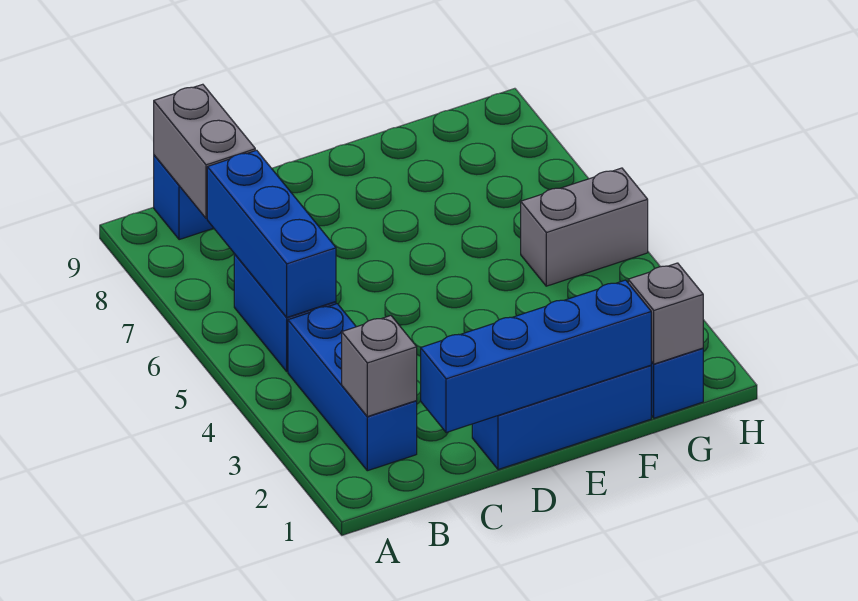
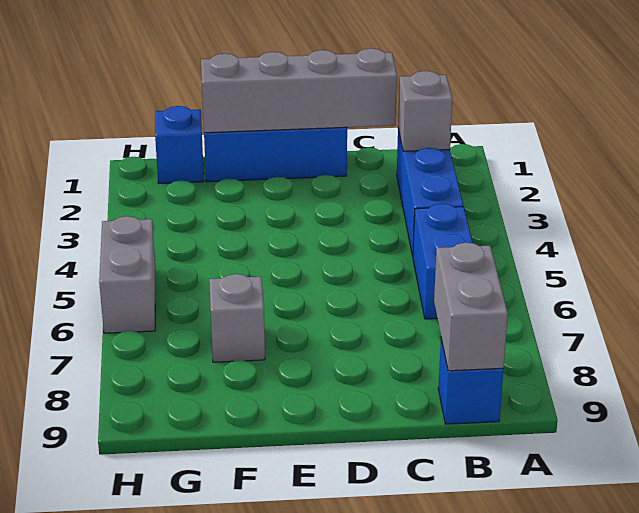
blue 1x3 brick [207,150,336,317] -> none
blue 1x4 brick [421,280,651,433] -> grey 1x4 brick [201,48,397,133]
grey 1x1 brick [628,263,703,364] -> grey 1x1 brick moved to [209,274,265,362]
grey 1x2 brick [521,168,648,286] -> grey 1x2 brick turned to [99,216,155,333]

